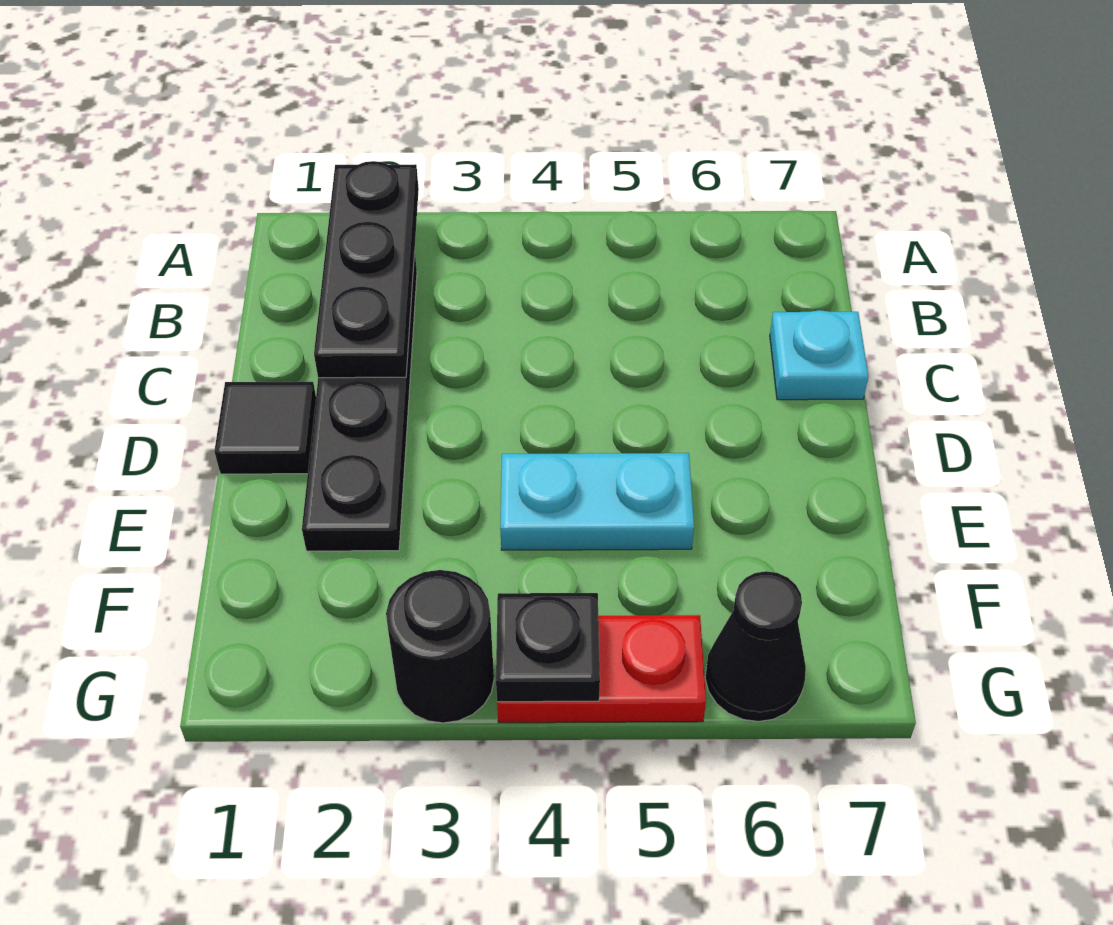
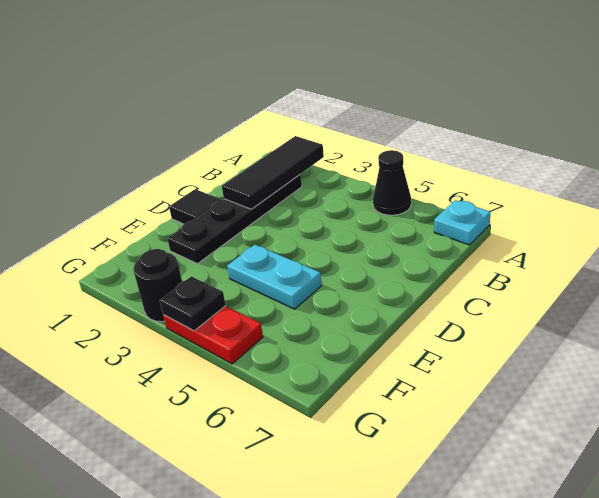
black 1x3 plate [314,161,419,378] -> black 1x3 tile [222,136,324,209]
cyan 1x1 plate [770,310,869,400] -> cyan 1x1 plate moved to [434,200,490,245]
black 1x1 cone [705,571,806,722] -> black 1x1 cone moved to [373,150,411,215]

